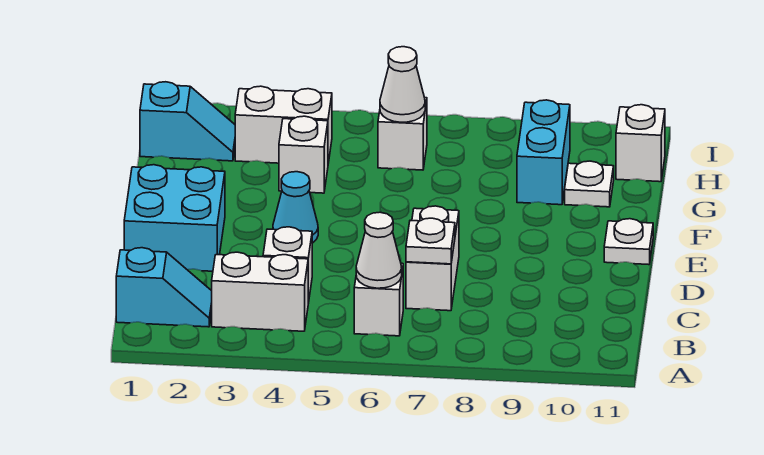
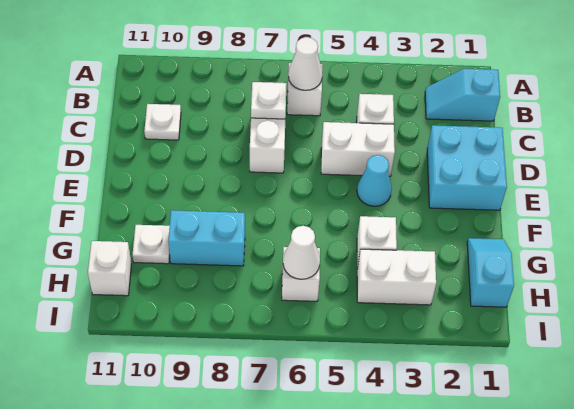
white 1x2 brick [212,252,308,331] -> white 1x2 brick moved to [321,122,395,176]
white 1x1 plate [604,219,653,265] -> white 1x1 plate moved to [144,104,181,140]
cyan 1x2 brick [517,100,570,205] -> cyan 1x2 brick turned to [168,210,245,266]
cyan 1x2 slope [140,82,235,161] -> cyan 1x2 slope turned to [467,238,514,307]

